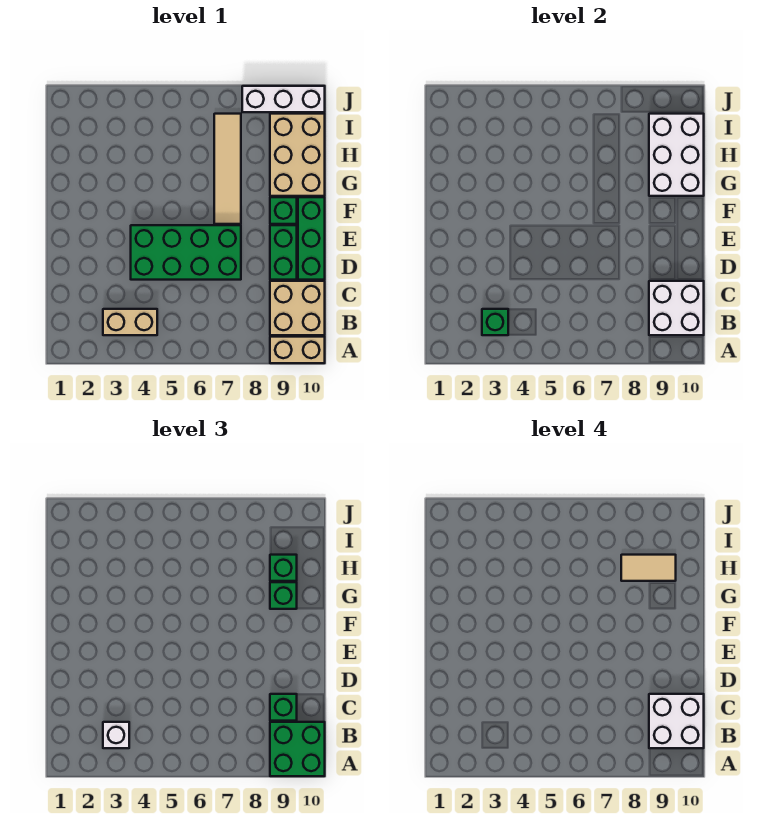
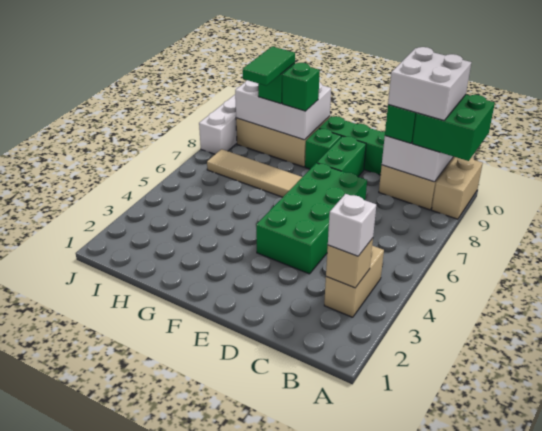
green 1x1 brick [482,309,508,335] -> tan 1x1 brick [326,238,373,288]
green 1x2 brick [270,225,297,280] -> green 1x2 brick turned to [317,136,366,177]
tan 1x2 tile [621,555,676,581] -> green 1x2 tile [243,46,295,86]

